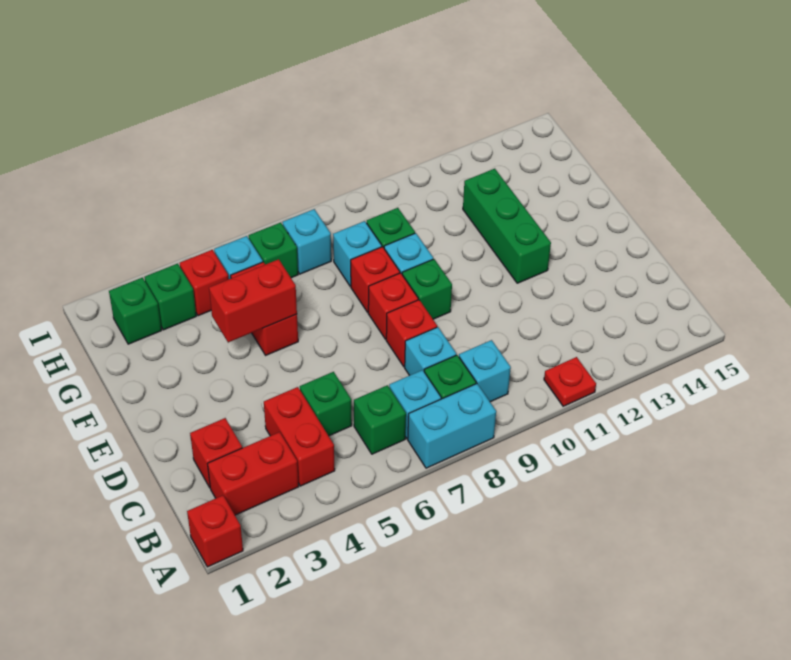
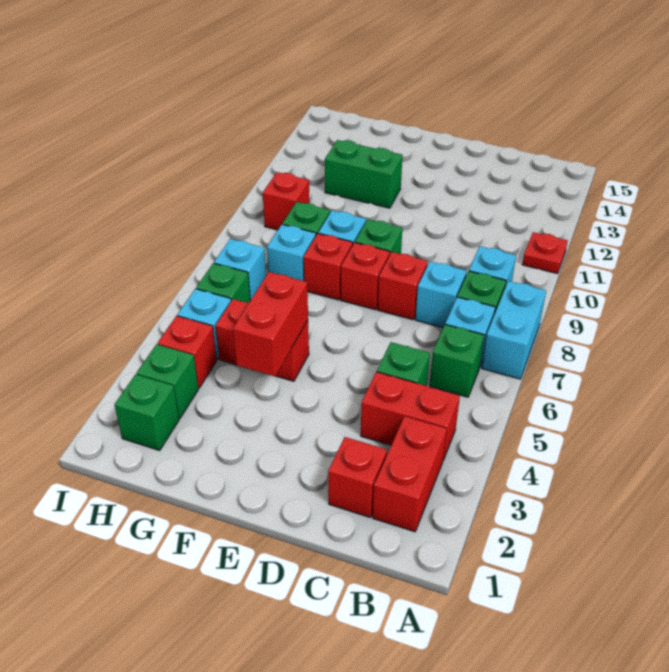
red 1x1 brick [187,495,243,567] -> red 1x1 brick moved to [263,172,310,230]
green 1x3 brick [463,169,551,283] -> green 1x2 brick [325,140,403,208]

